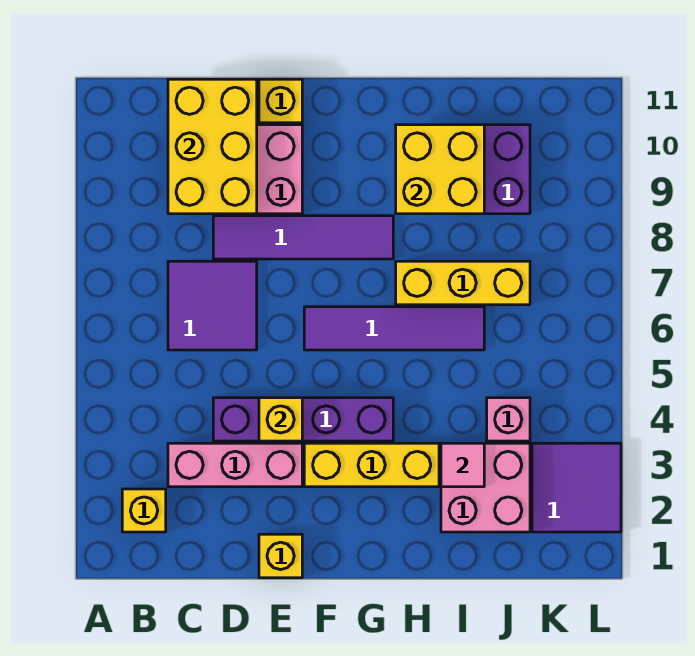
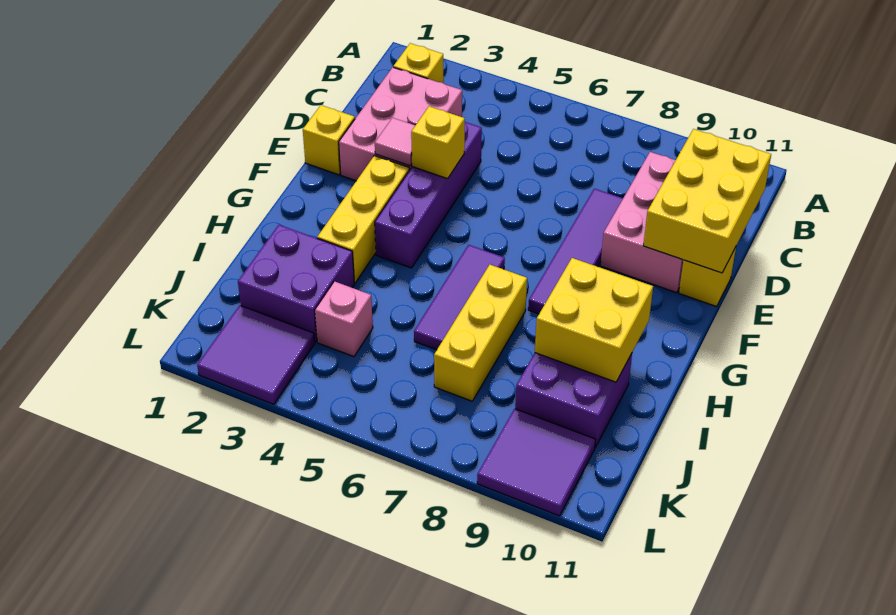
pink 1x3 brick [168,443,302,487] -> pink 2x3 brick [339,67,462,181]
purple 2x2 tile [168,261,257,350] -> purple 2x2 tile moved to [477,409,596,516]
yellow 2x3 brick [168,79,257,214] -> yellow 2x3 brick turned to [643,129,771,273]
purple 1x4 tile [304,307,484,350] -> purple 1x3 tile [414,245,505,350]
pink 2x2 brick [441,443,530,532] -> purple 2x2 brick [238,225,354,342]
pink 1x1 tile [441,443,484,487] -> pink 1x1 tile moved to [375,118,415,166]

